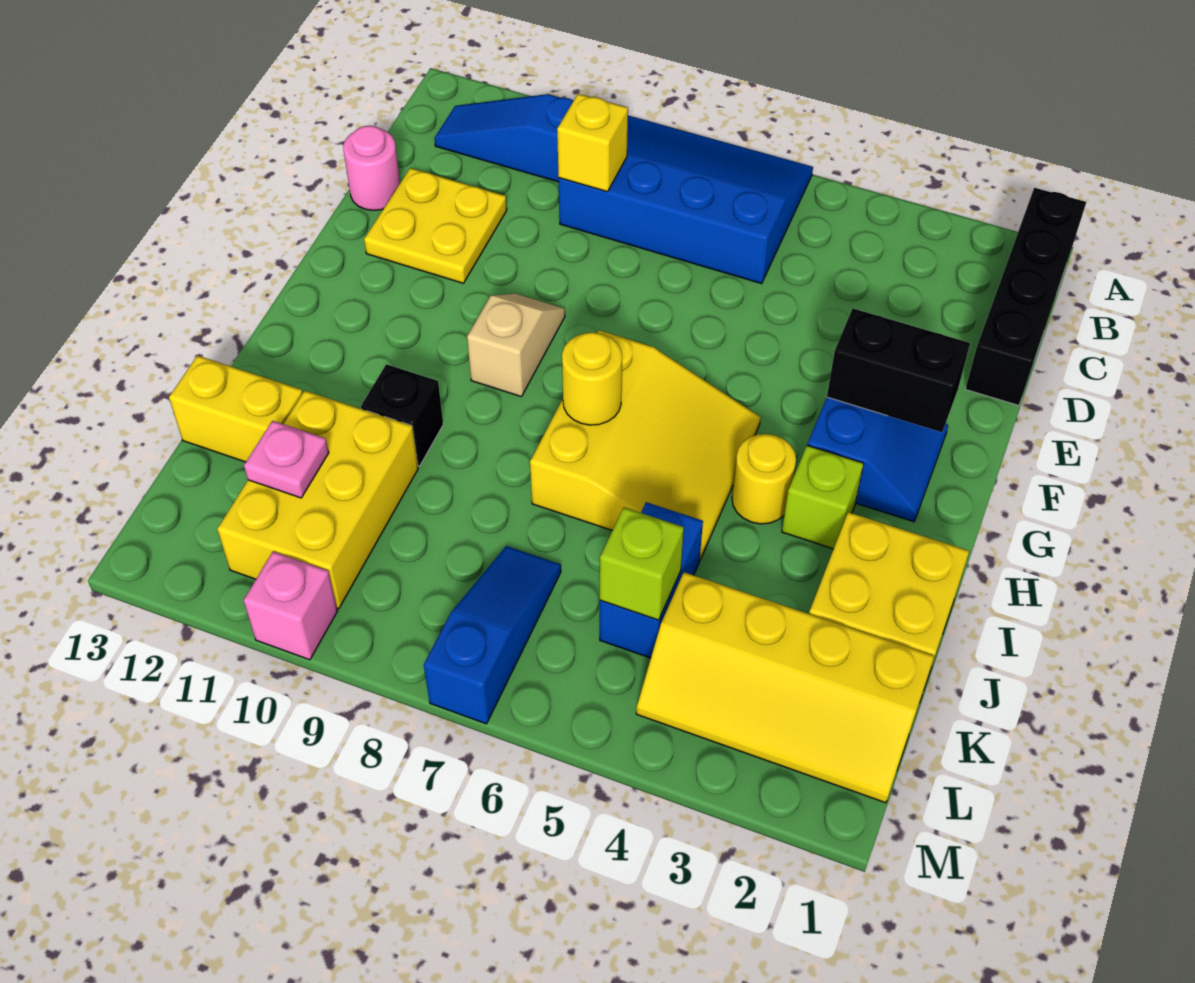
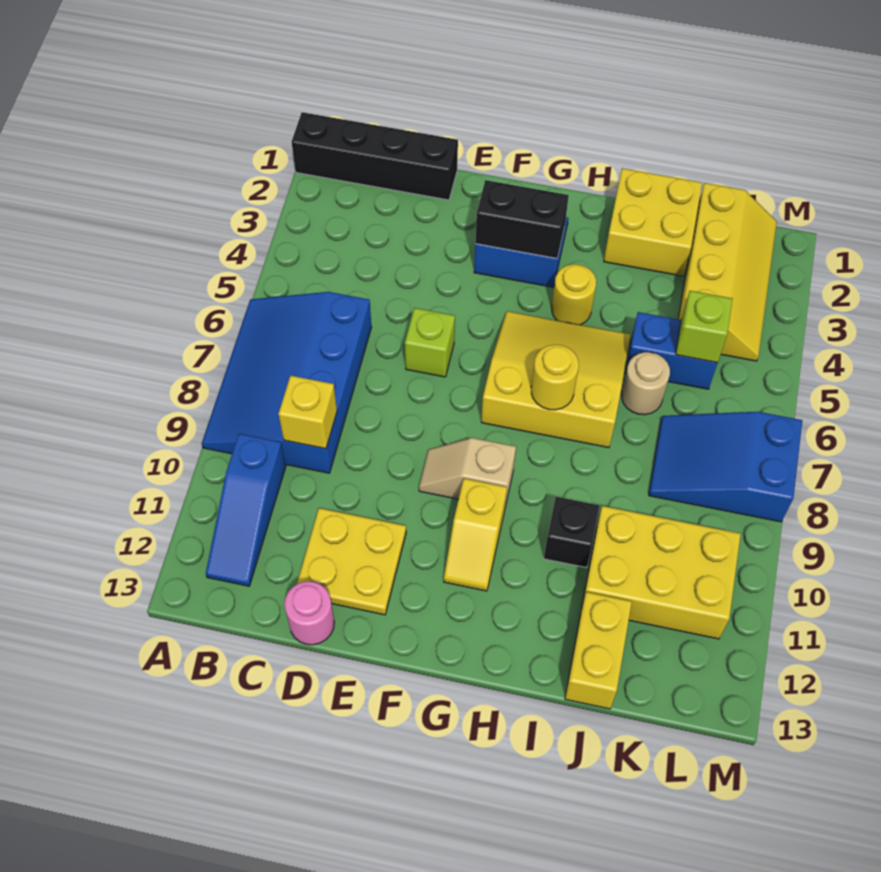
black 1x2 brick [827,309,970,432] -> black 1x2 brick turned to [475,180,569,258]
none -> yellow 1x2 slope [444,478,507,591]
lime 1x1 brick [782,445,864,549] -> lime 1x1 brick moved to [405,308,455,377]
none -> tan 1x1 round brick [622,352,670,415]
blue 1x3 slope [424,546,561,724] -> blue 2x3 slope [649,412,802,522]
pink 1x1 plate [244,421,329,498] -> none
pink 1x1 brick [244,552,338,660] -> none

